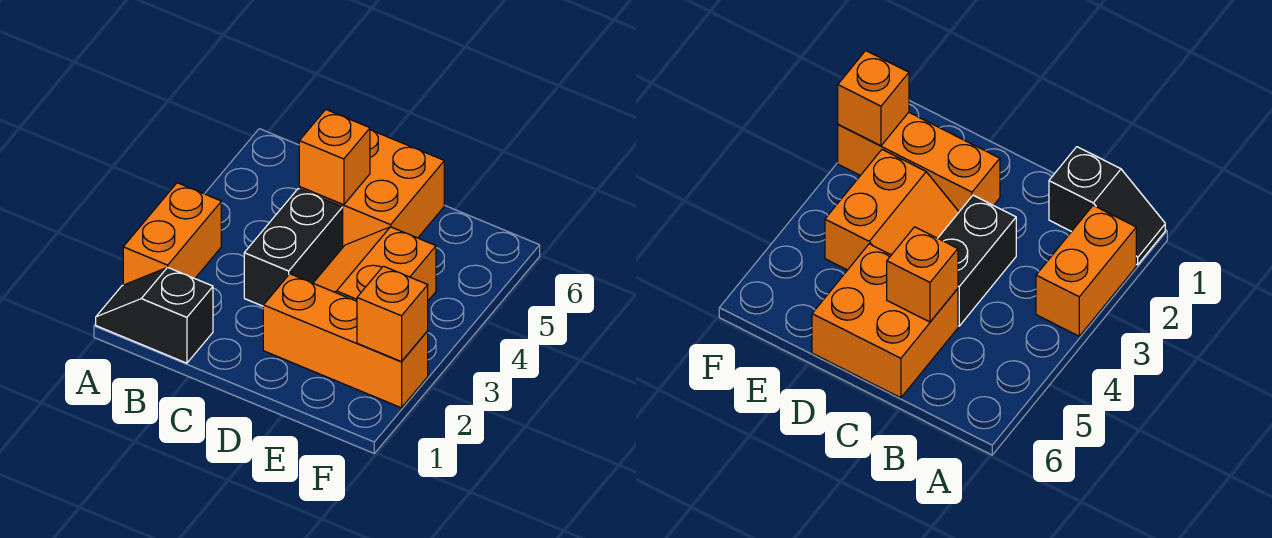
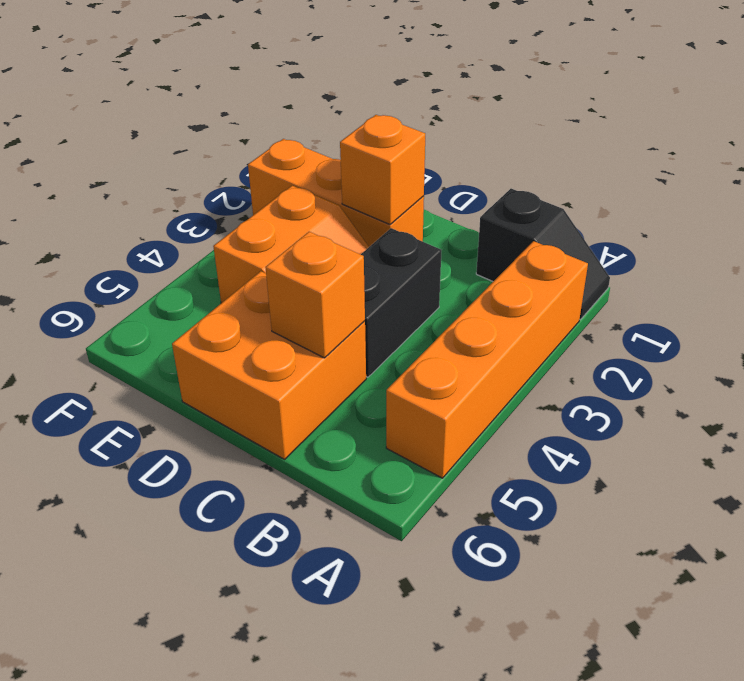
orange 1x2 brick [123,183,221,285] -> orange 1x4 brick [386,241,588,478]
orange 1x1 brick [357,266,428,362] -> orange 1x1 brick moved to [340,115,425,224]

